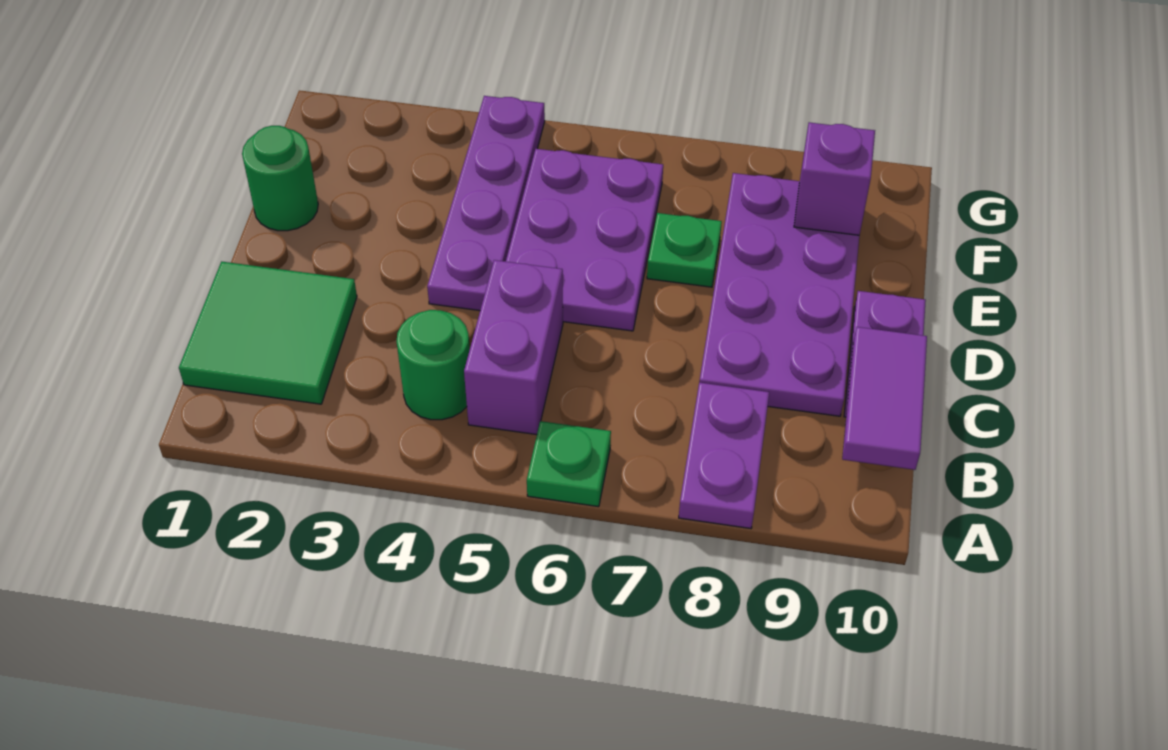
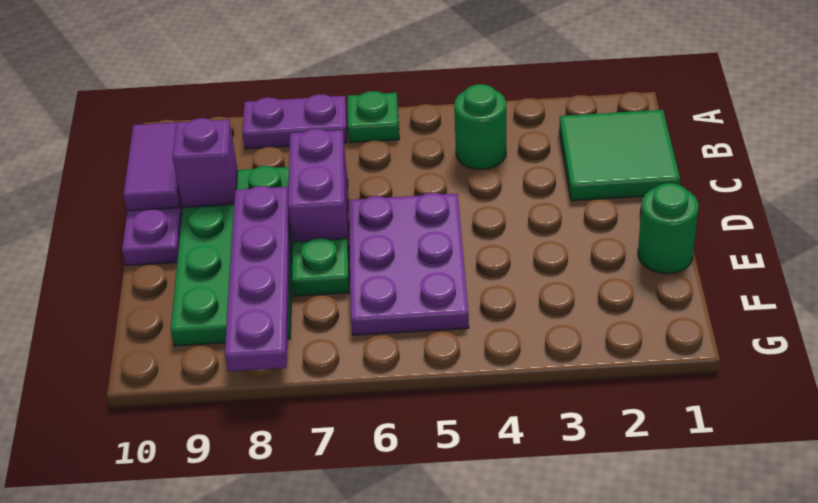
purple 1x2 plate [679,383,769,529] -> purple 1x2 plate turned to [243,94,347,149]
purple 1x2 brick [464,260,563,435] -> purple 1x2 brick moved to [288,129,349,251]
purple 2x4 plate [699,173,859,416] -> green 2x4 plate [171,166,293,346]
purple 1x4 plate [427,96,545,311] -> purple 1x4 plate moved to [225,186,290,371]
purple 1x1 brick [794,122,875,235] -> purple 1x1 brick moved to [173,118,238,207]

